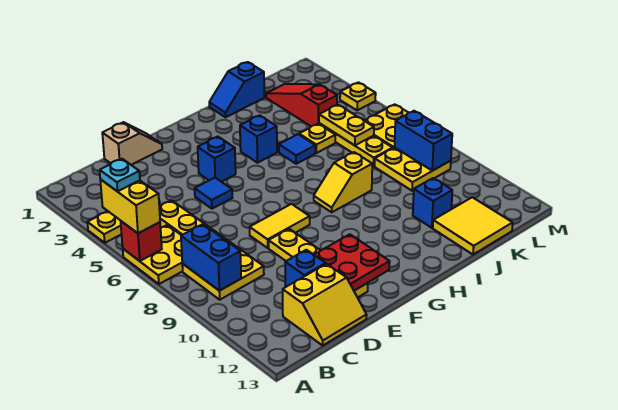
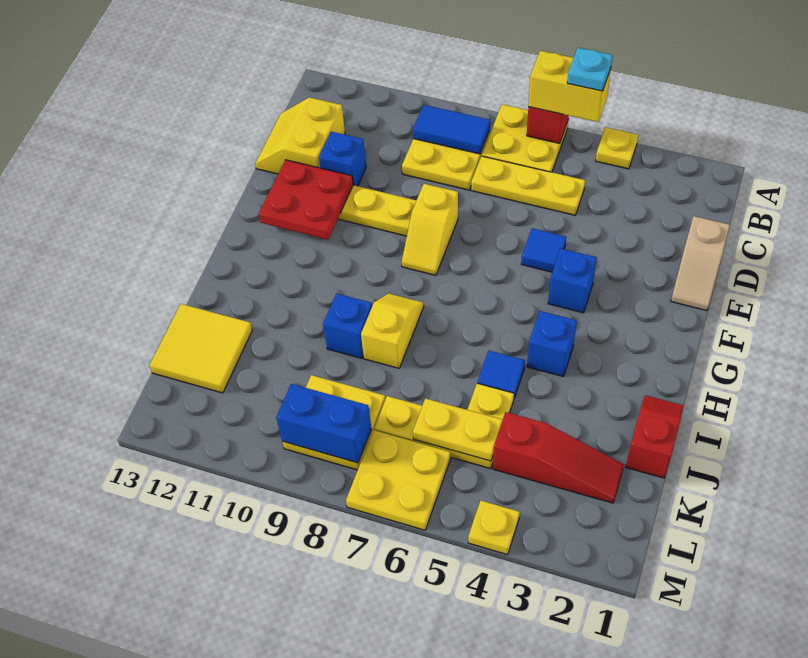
blue 1x2 brick [181,224,241,291] -> blue 1x2 tile [413,105,490,154]
yellow 1x2 tile [250,204,310,248] -> yellow 1x2 slope [402,184,458,275]
blue 1x2 slope [209,62,264,117] -> red 1x2 slope [626,395,683,478]
blue 1x1 brick [413,178,452,228] -> blue 1x1 brick moved to [323,293,372,358]

